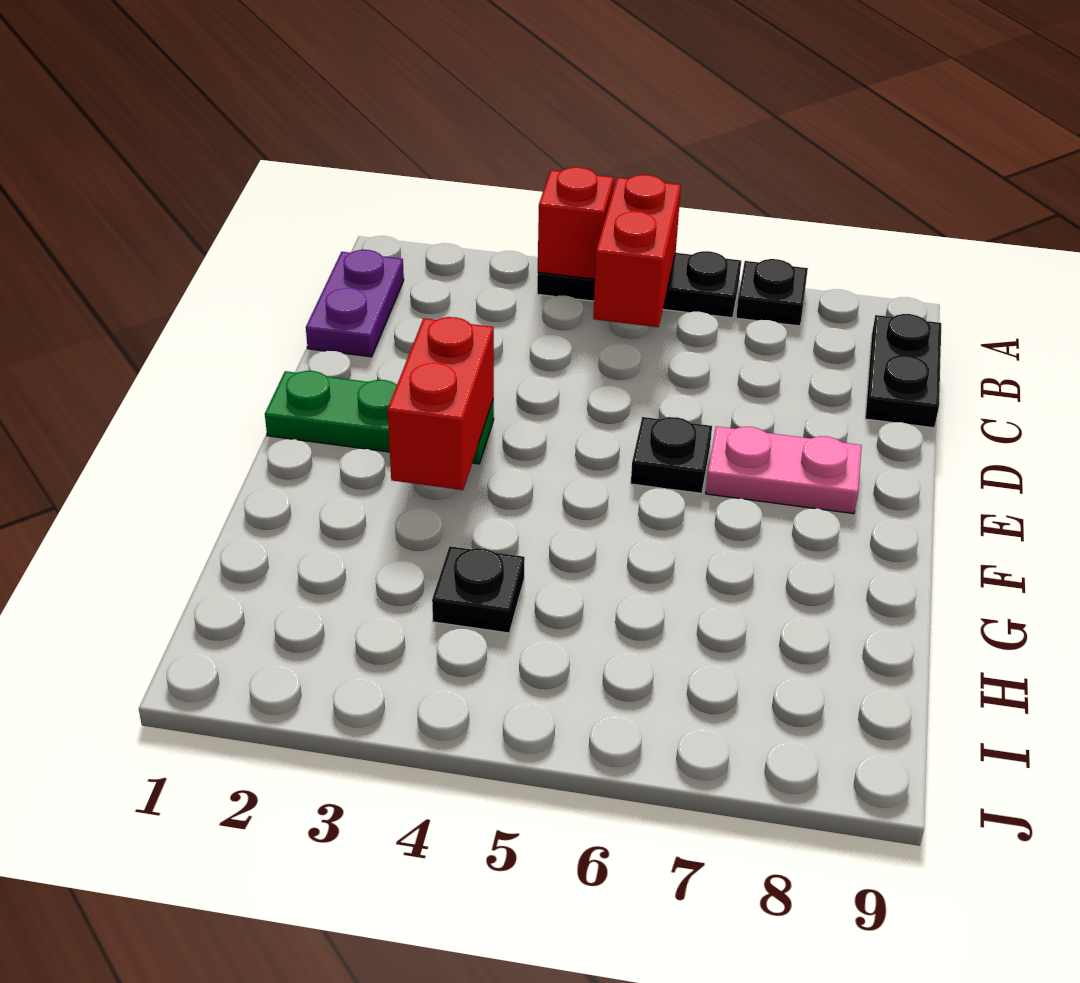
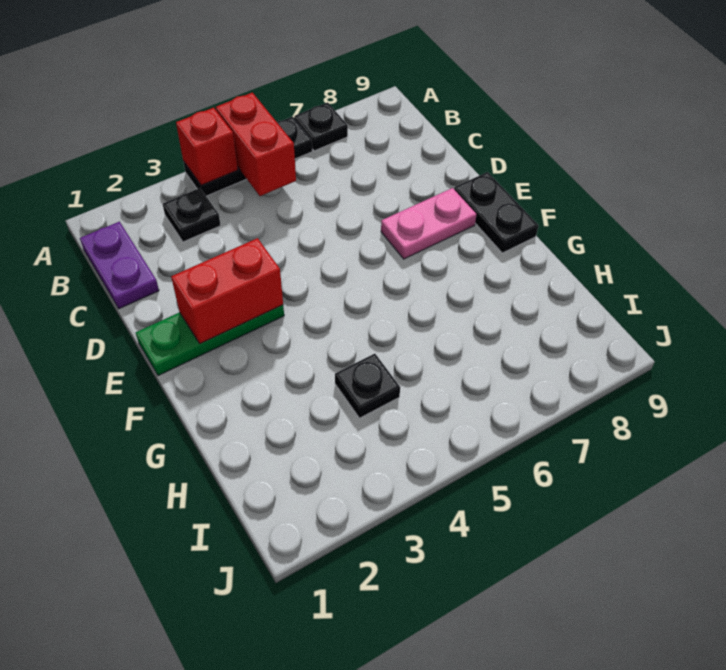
black 1x2 plate [865,314,941,428] -> black 1x2 plate moved to [454,172,538,253]
red 1x2 brick [388,317,494,490] -> red 1x2 brick turned to [171,238,283,343]
black 1x1 plate [631,417,712,493] -> black 1x1 plate moved to [163,188,221,242]

